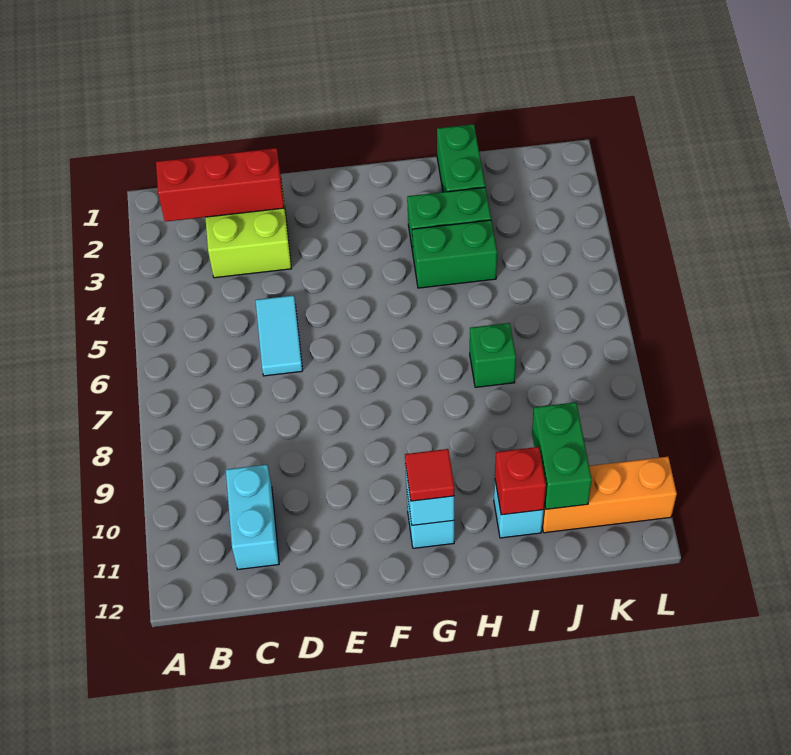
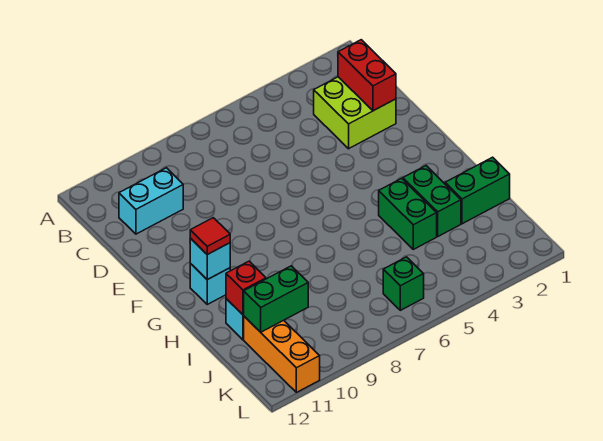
red 1x3 brick [156,148,284,222] -> red 1x2 brick [338,40,396,111]
cyan 1x2 tile [256,295,303,376] -> none
green 1x1 brick [470,323,516,387] -> green 1x1 brick moved to [383,257,424,310]

